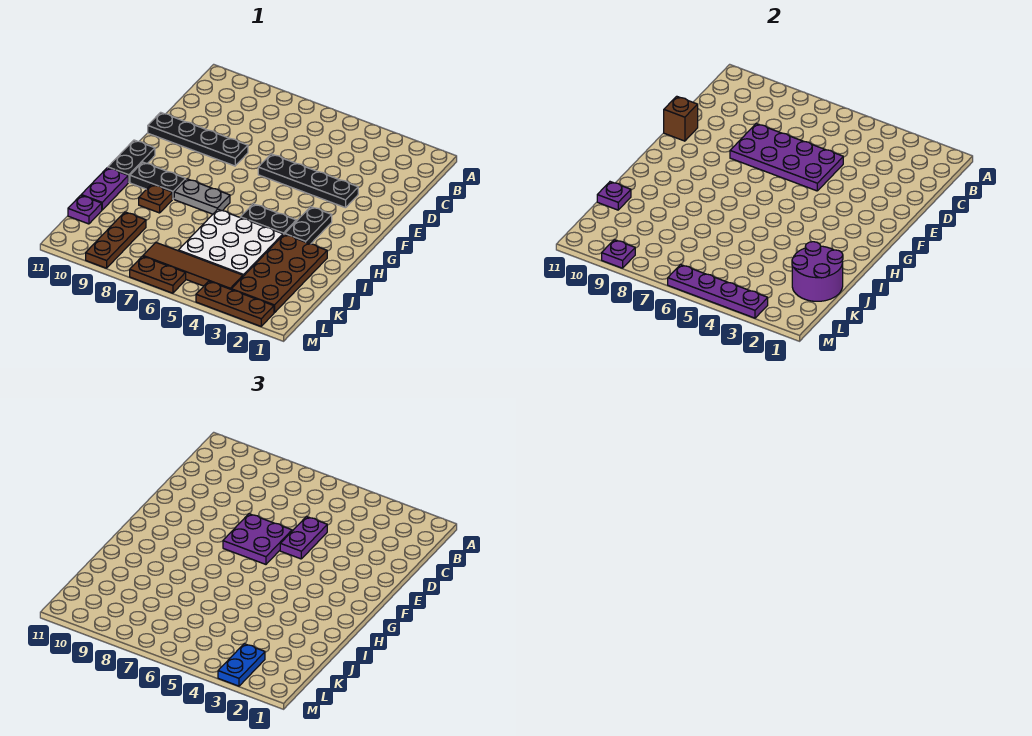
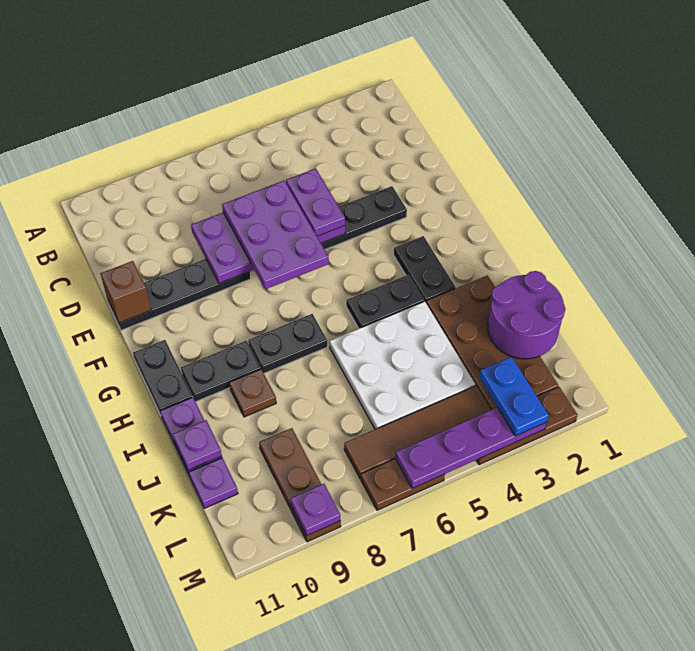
purple 2x2 plate [223,514,292,564] -> purple 2x3 plate [222,180,329,289]
grey 1x2 plate [174,179,230,214] -> black 1x2 plate [248,314,327,373]

